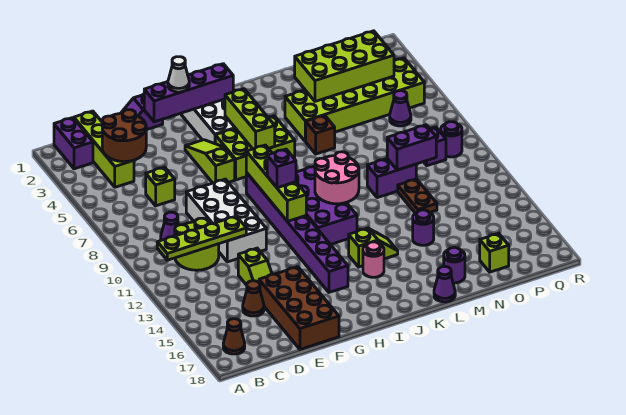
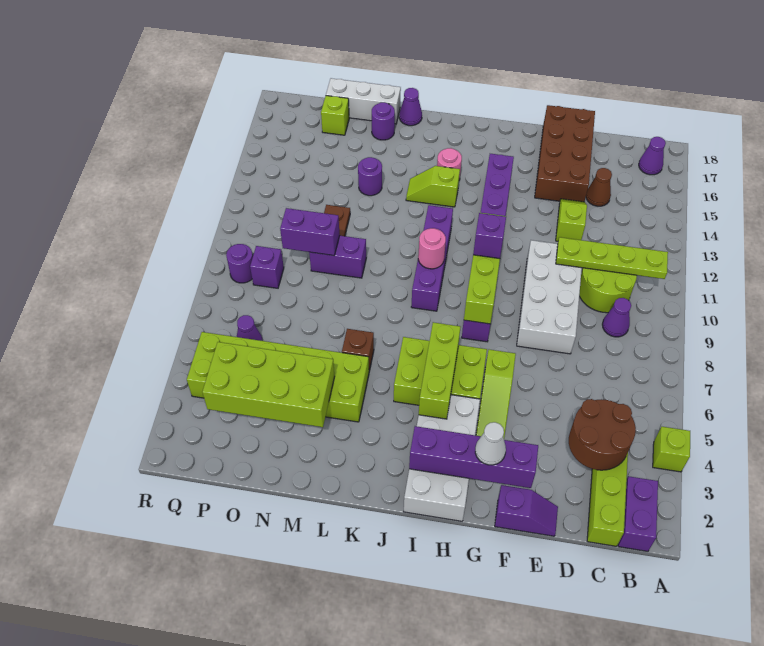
brown 1x1 cone [223,319,245,354] -> purple 1x1 cone [639,137,666,175]
lime 1x1 brick [146,167,175,206] -> lime 1x1 brick moved to [653,427,690,472]
purple 2x4 brick [296,166,357,245] -> purple 1x4 brick [411,205,453,311]
pink 2x2 round brick [315,152,359,204] -> pink 1x1 round brick [418,228,446,269]
none -> white 1x3 brick [326,78,401,124]

